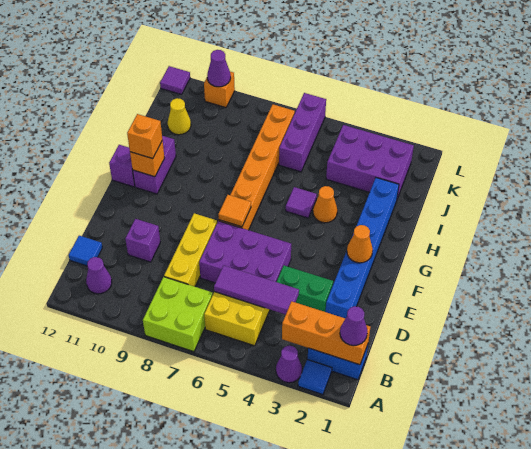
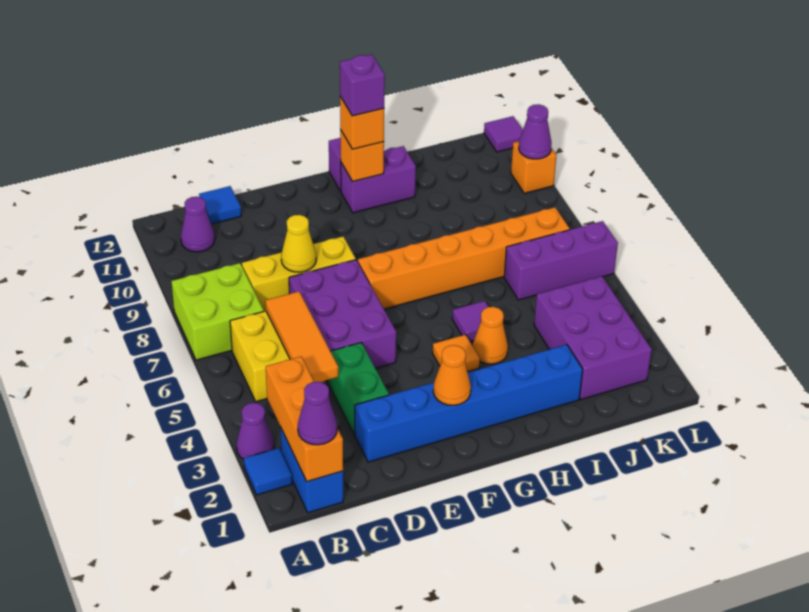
purple 1x3 tile [214,266,299,315] -> orange 1x3 tile [265,291,338,382]
purple 1x1 brick [125,219,160,262] -> purple 1x1 brick moved to [340,54,385,116]
orange 1x1 tile [218,195,251,227] -> orange 1x1 tile moved to [433,335,480,372]
yellow 1x1 cone [168,98,191,135] -> yellow 1x1 cone moved to [281,215,316,272]

